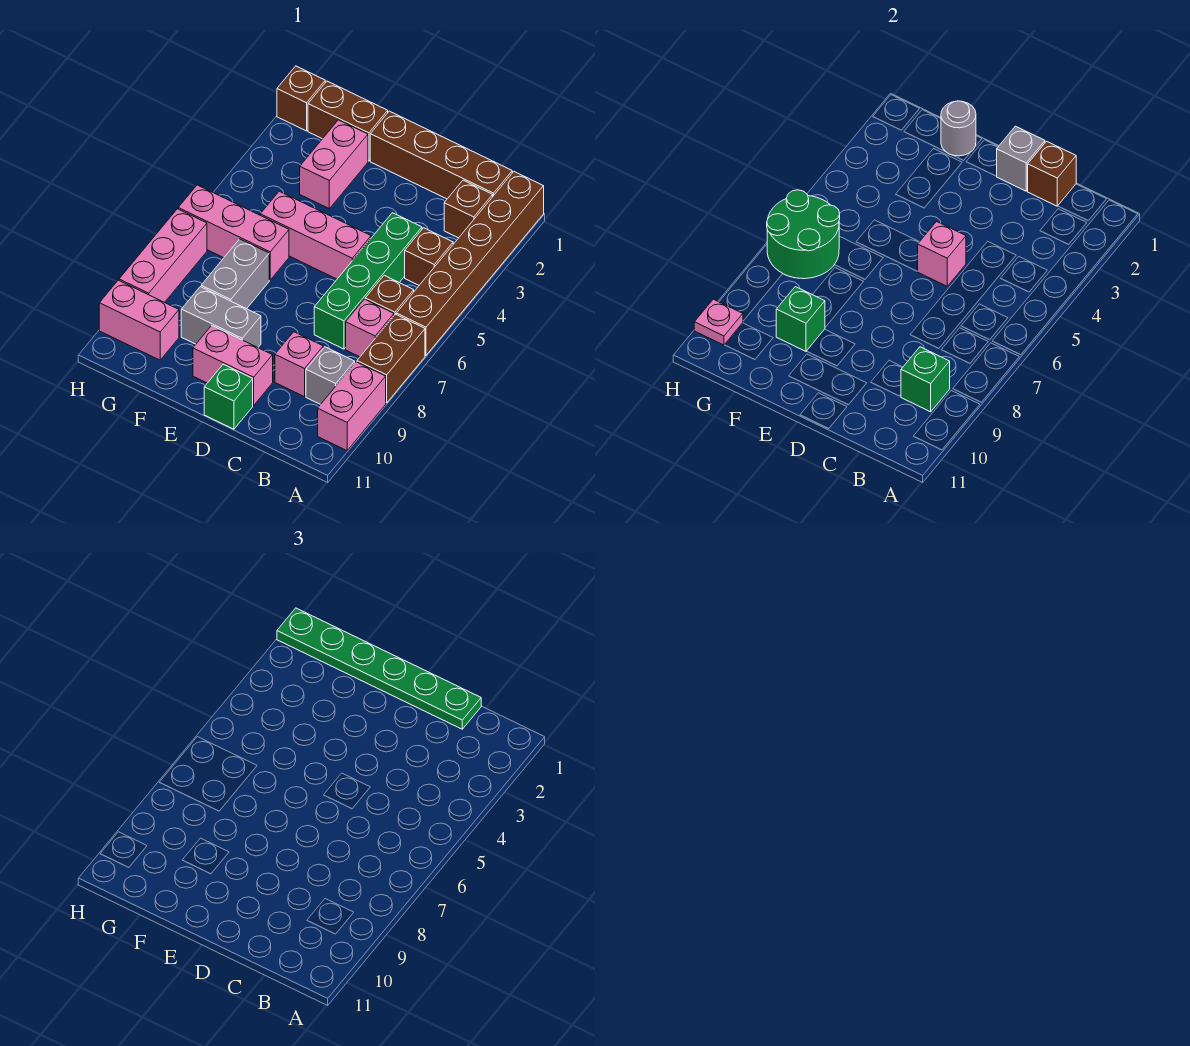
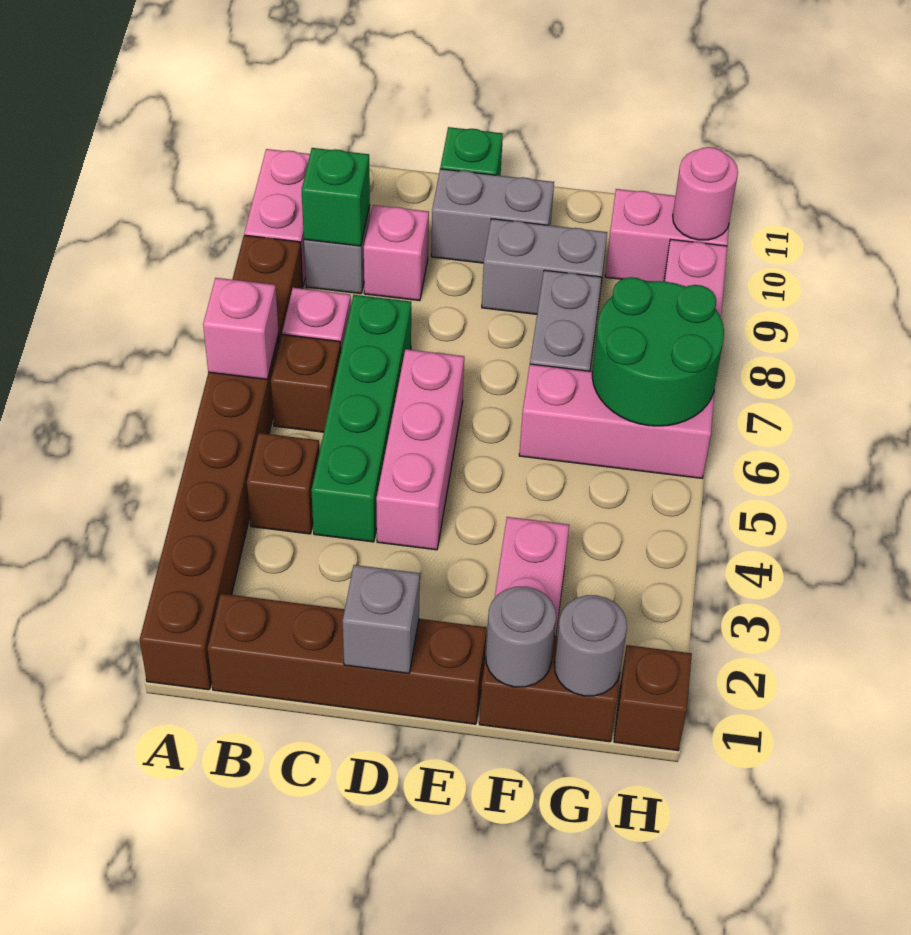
brown 1x1 brick [444,180,493,238] -> none
brown 1x1 brick [1028,141,1076,206] -> none
green 1x6 plate [277,608,481,729] -> none
pink 1x3 brick [260,191,371,279] -> pink 1x3 brick turned to [376,349,464,550]
pink 1x1 brick [917,222,966,286] -> pink 1x1 brick moved to [203,278,279,380]
pink 1x2 brick [193,326,273,405] -> grey 1x2 brick [431,169,554,263]
green 1x1 brick [776,287,825,351] -> none
none -> grey 1x1 round brick [555,595,627,696]
pink 1x1 plate [694,299,743,345] -> pink 1x1 round brick [673,147,738,240]

